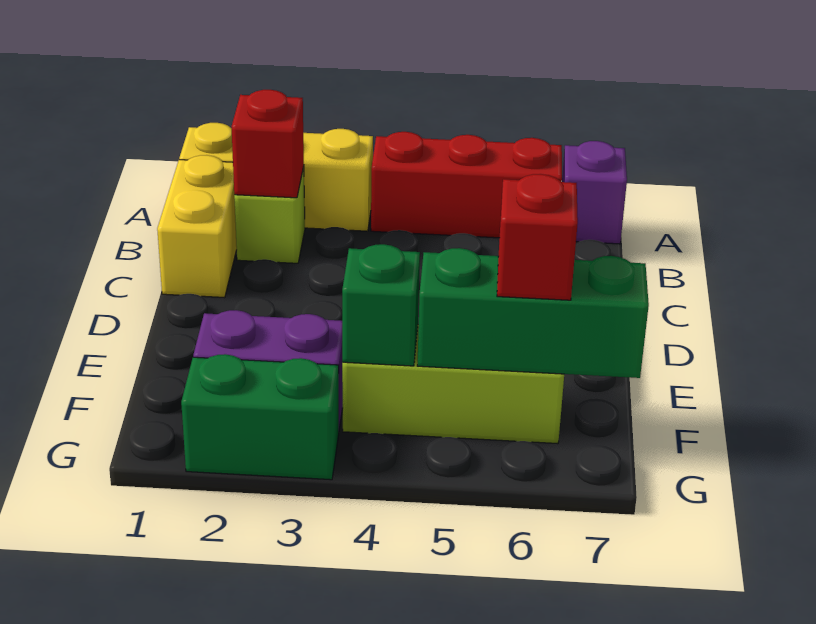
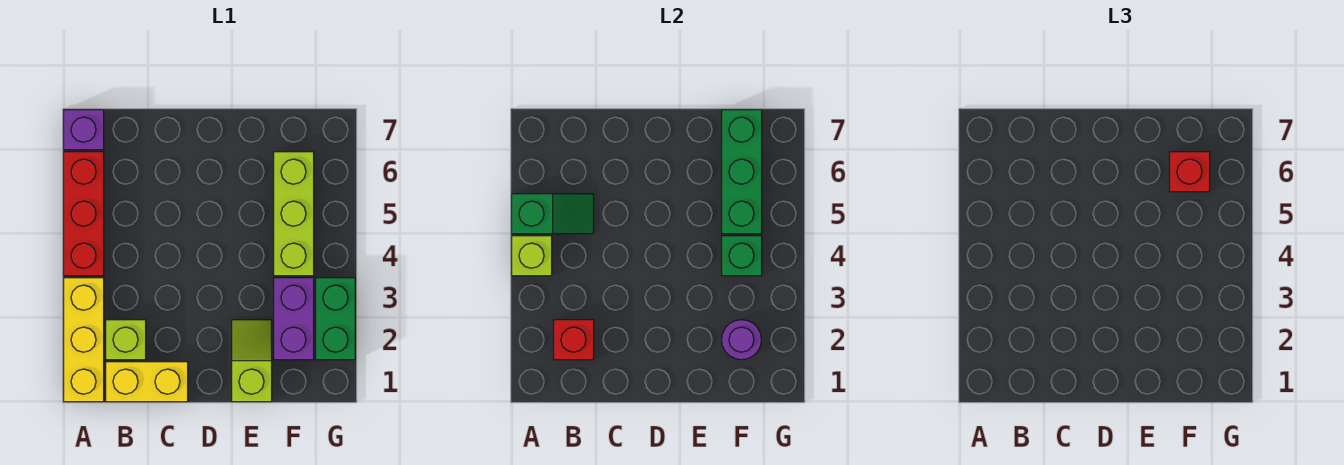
none -> lime 1x1 brick [512,236,552,276]
none -> green 1x2 slope [512,194,594,234]
none -> lime 1x2 slope [232,320,272,402]
none -> purple 1x1 round brick [722,320,761,360]

